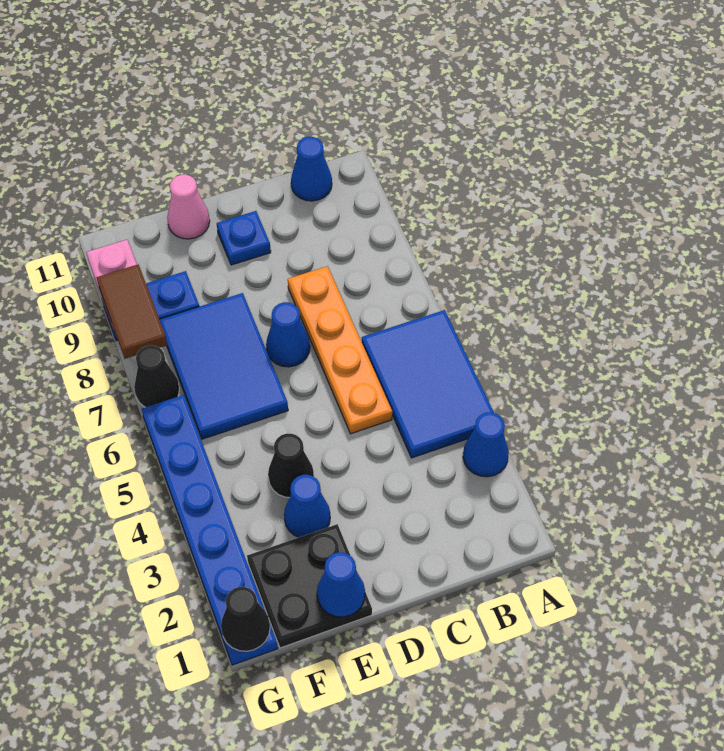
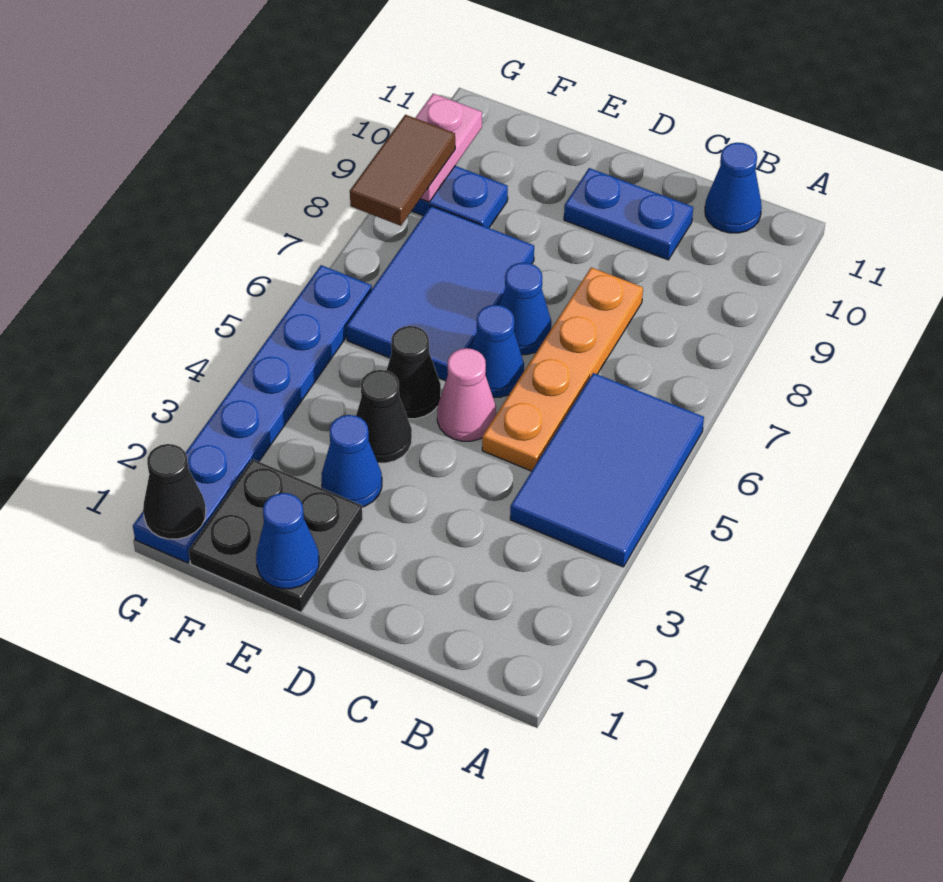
blue 1x1 cone [463,412,509,477] -> blue 1x1 cone moved to [471,305,524,397]
blue 1x1 plate [217,211,271,265] -> blue 1x2 plate [564,168,693,260]
pink 1x1 cone [167,175,210,239] -> pink 1x1 cone moved to [437,348,496,441]
black 1x1 cone [134,345,179,407] -> black 1x1 cone moved to [386,326,441,419]

